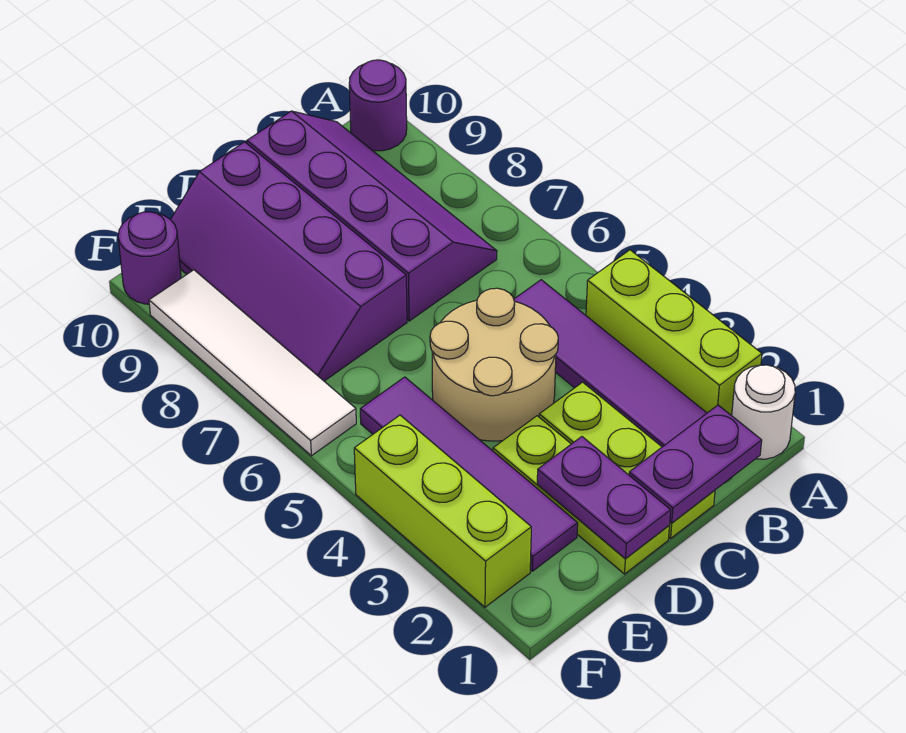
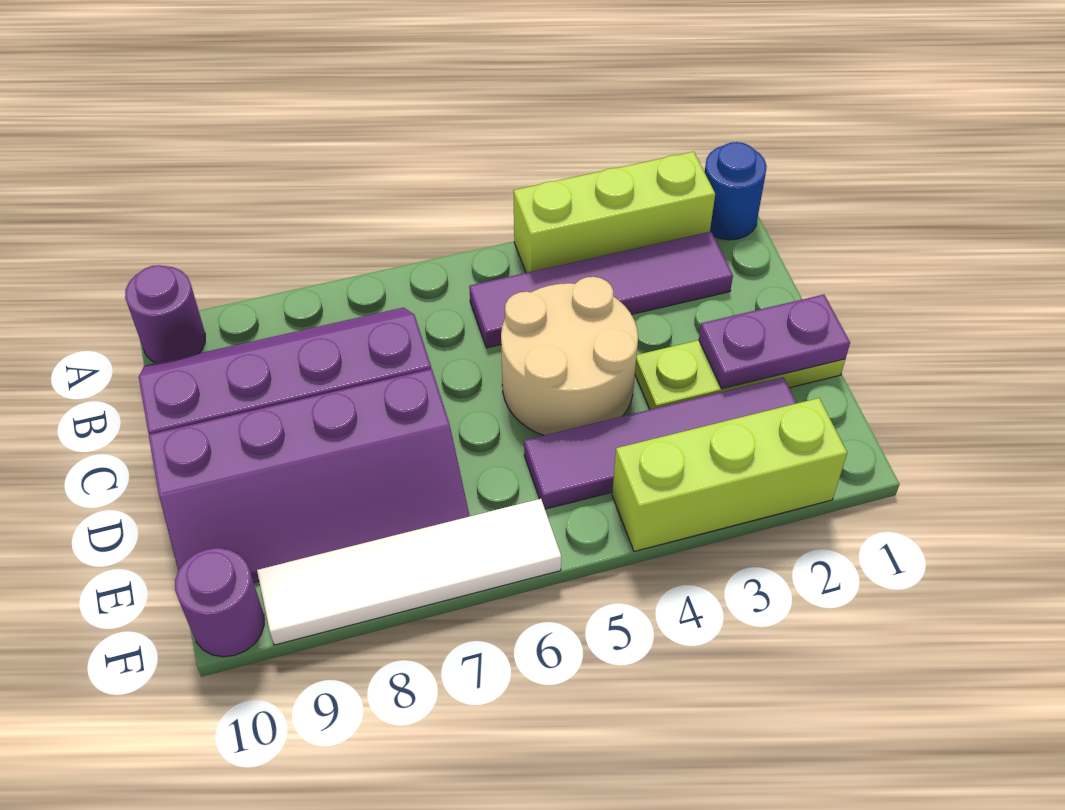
white 1x1 round brick [732,365,795,459] -> blue 1x1 round brick [705,142,767,240]
purple 1x2 plate [629,405,762,523] -> none
lime 1x3 plate [539,382,715,538] -> none

